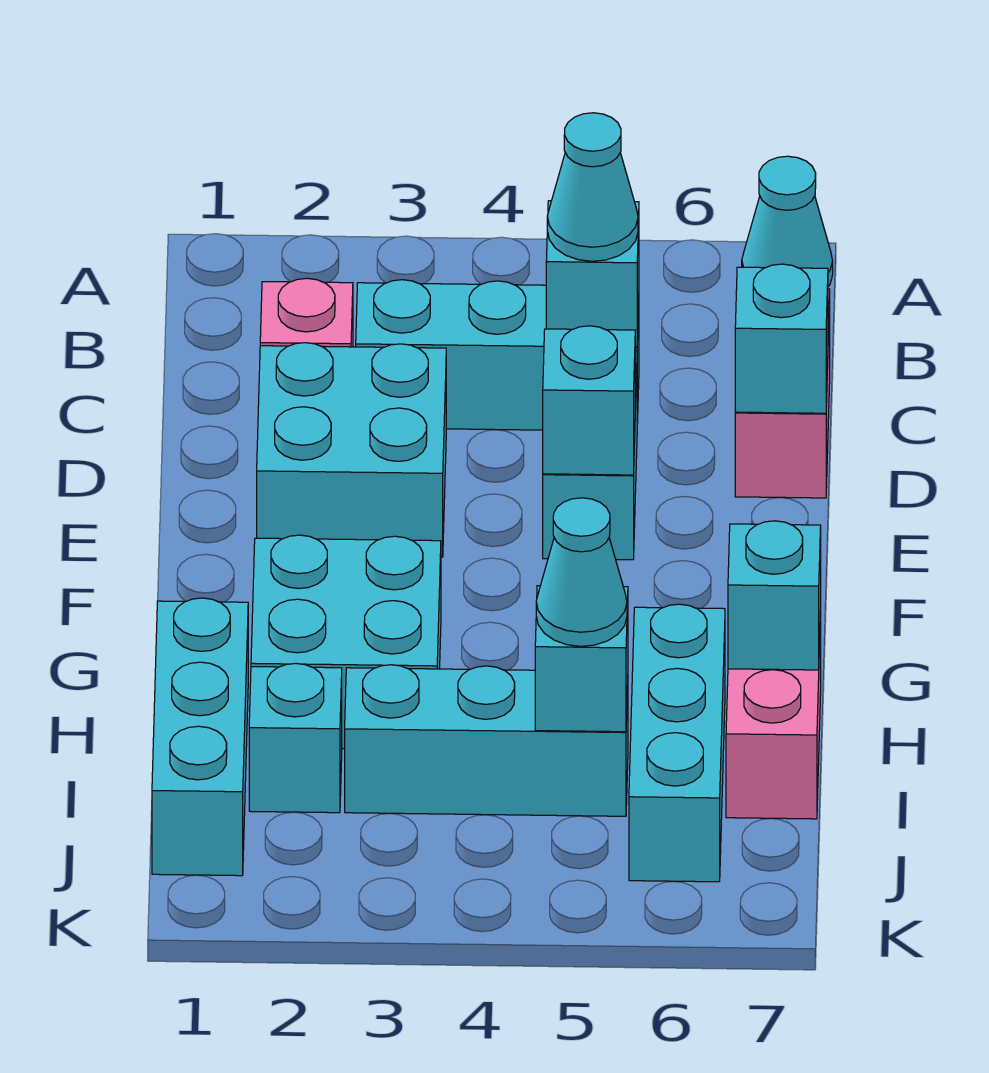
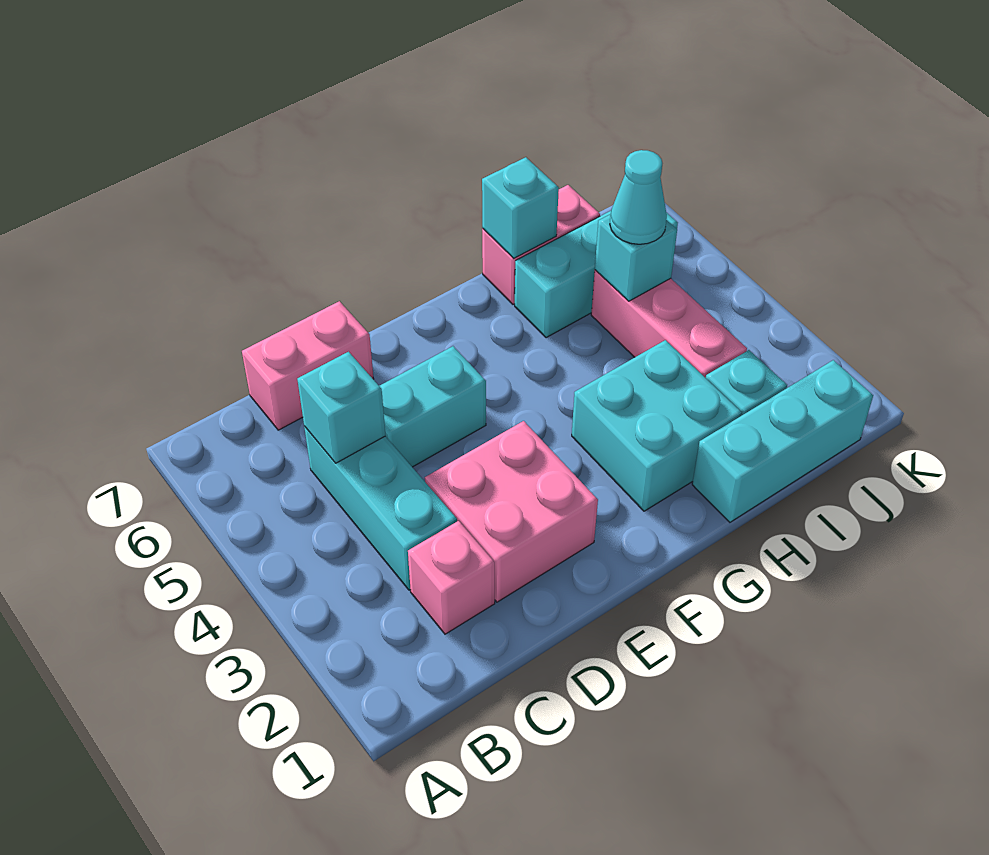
cyan 1x1 cone [742,156,833,286] -> none
cyan 1x1 cone [547,113,638,261] -> none
cyan 2x2 brick [257,343,446,557] -> pink 2x2 brick [425,421,598,602]
cyan 1x1 brick [735,264,828,413] -> none
cyan 1x1 brick [543,326,635,475] -> none
cyan 1x3 brick [345,665,628,816] -> pink 1x3 brick [591,270,747,378]

